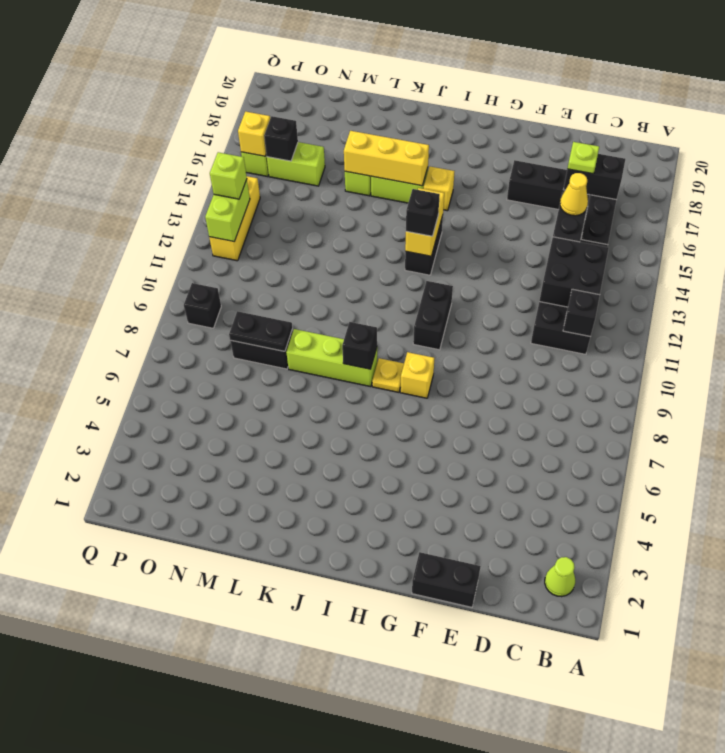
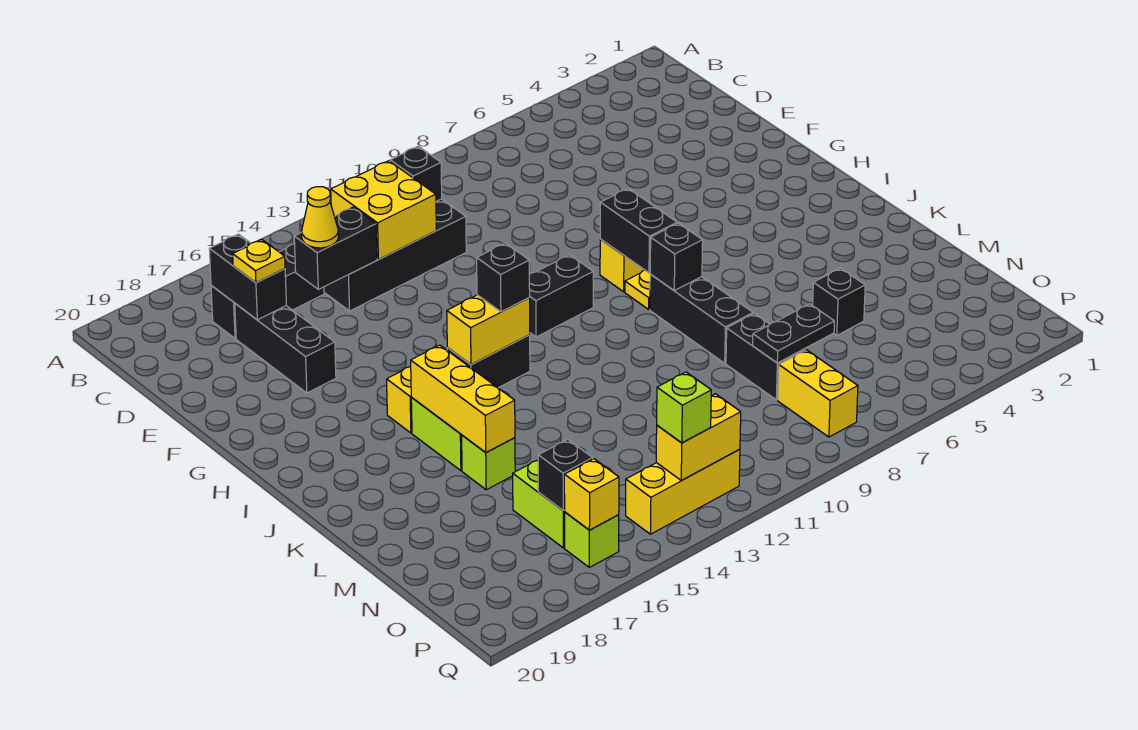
lime 1x1 cone [545,557,575,597] -> none
black 2x2 brick [539,237,609,307] -> yellow 2x2 brick [331,161,436,259]
lime 1x1 plate [567,142,599,174] -> yellow 1x1 plate [233,240,285,283]
black 1x2 brick [412,552,481,607] -> black 1x2 brick moved to [600,189,677,273]
lime 1x3 brick [286,329,377,387] -> black 1x3 brick [650,274,753,363]
black 1x2 plate [229,311,292,351] -> black 1x2 plate turned to [753,304,834,363]
none -> yellow 1x2 brick [778,350,858,437]
black 1x1 brick [184,283,221,328] -> black 1x1 brick moved to [813,268,865,335]
lime 1x2 brick [205,180,250,241] -> yellow 1x2 brick [656,394,741,481]

